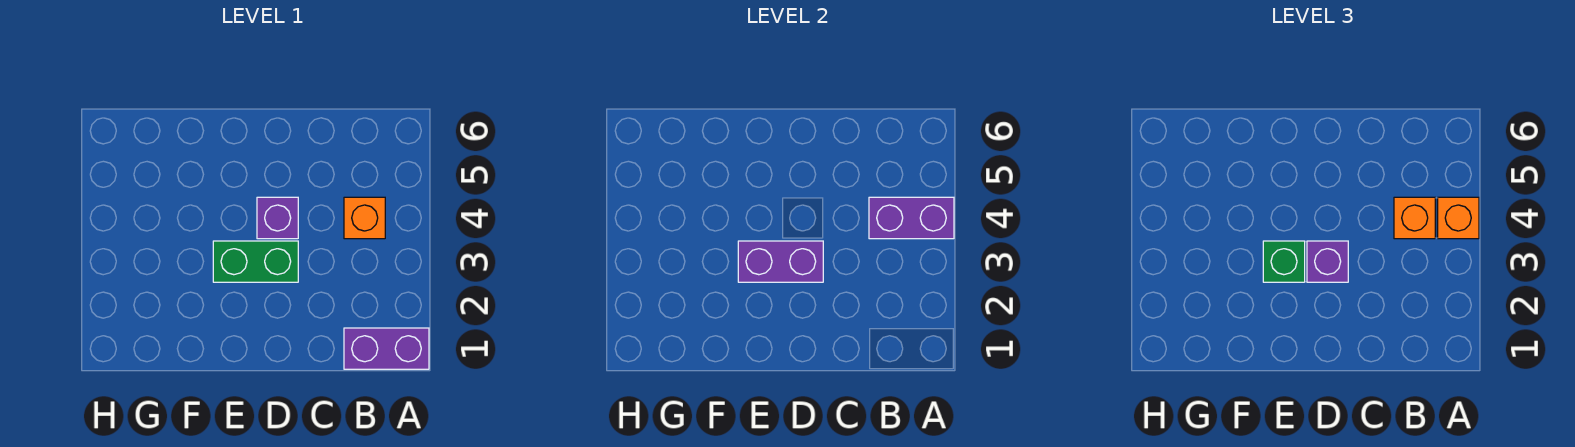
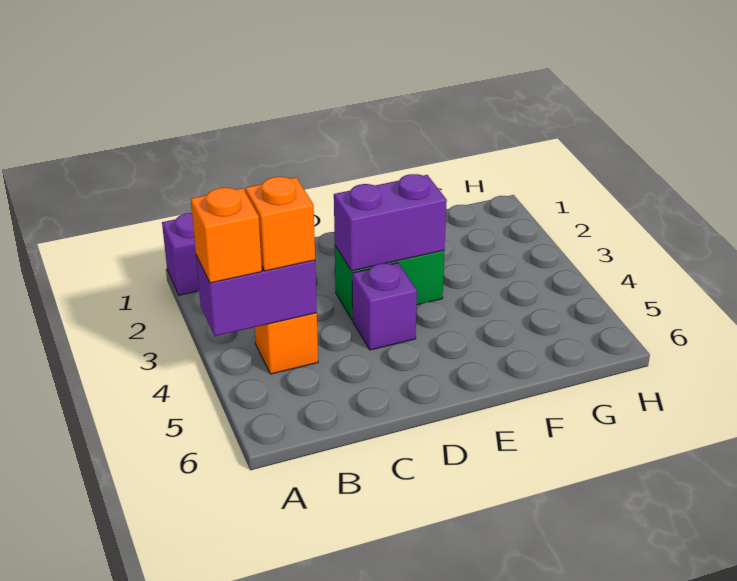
purple 1x1 brick [1307,241,1348,282] -> none
green 1x1 brick [1263,241,1305,282] -> none

